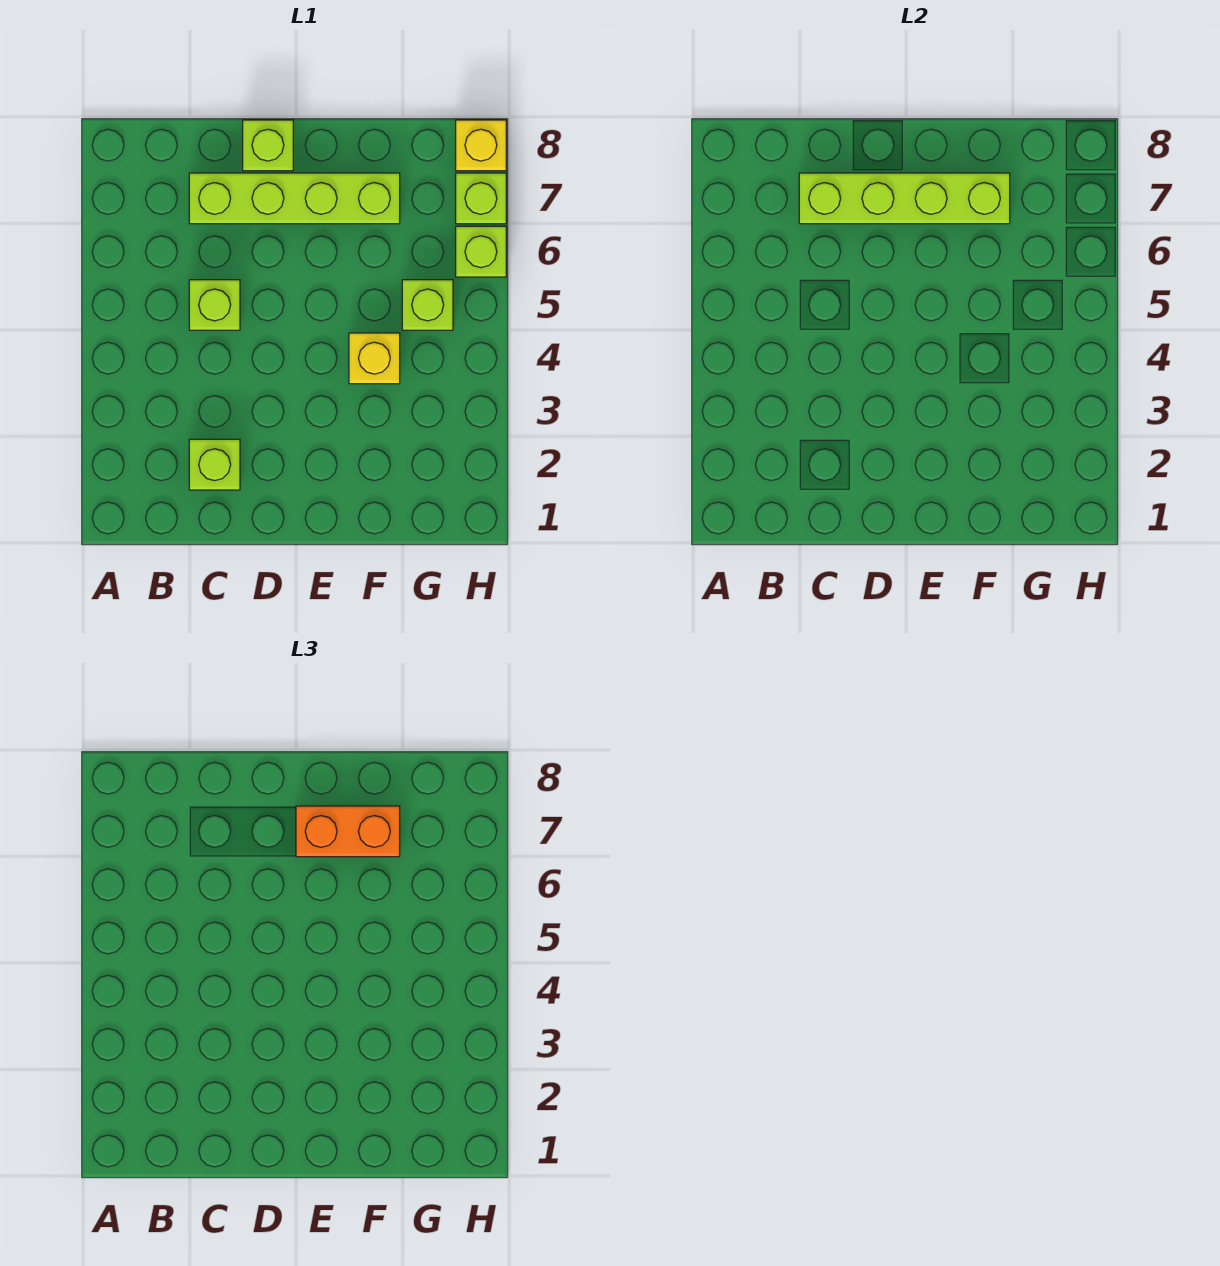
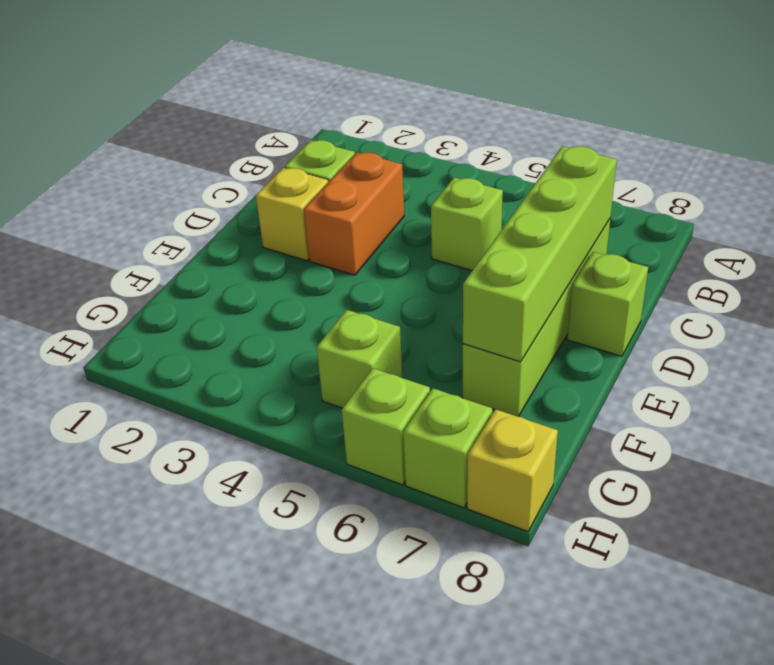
orange 1x2 brick [296,806,400,857] -> orange 1x2 brick moved to [304,152,404,275]
yellow 1x1 brick [349,333,400,384] -> yellow 1x1 brick moved to [256,168,328,261]

